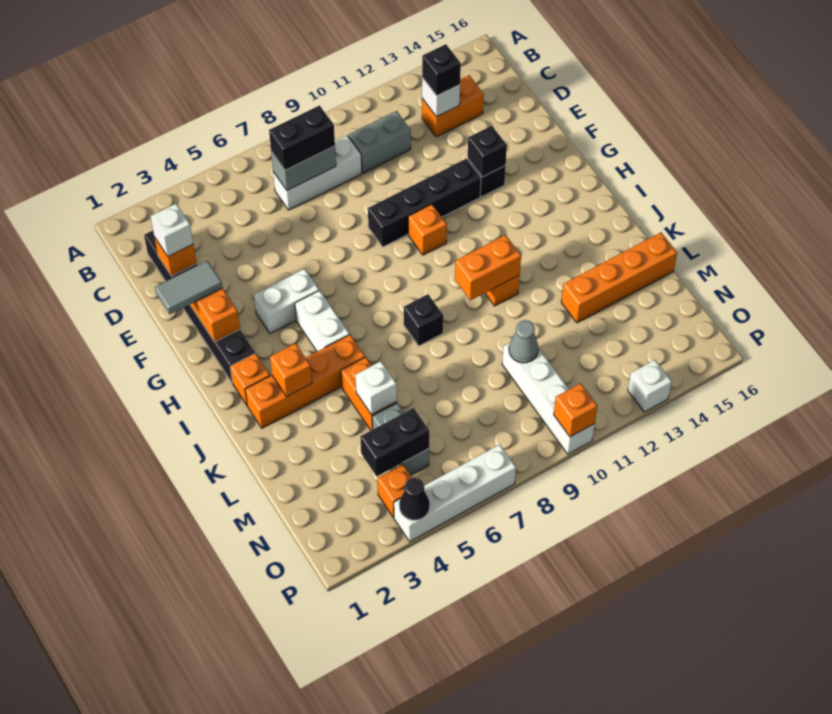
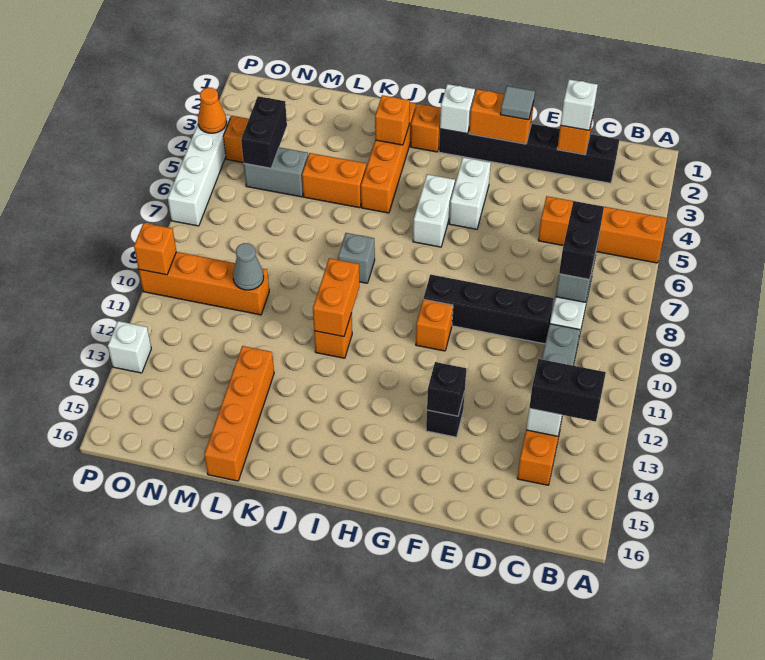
none -> orange 1x4 brick [538,196,667,263]
black 1x1 brick [422,44,461,96] -> black 1x2 brick [529,359,606,422]
grey 1x2 tile [155,261,222,314] -> grey 1x1 tile [500,86,535,120]
black 1x4 brick [368,159,481,247] -> black 1x4 brick turned to [424,274,554,344]
white 1x2 brick [295,290,350,351] -> white 1x2 brick turned to [413,174,455,247]
black 1x1 brick [404,294,443,346] -> grey 1x1 brick [338,233,375,283]
white 1x1 brick [355,361,397,415] -> white 1x1 brick moved to [440,84,475,134]
white 1x4 brick [502,343,595,454] -> orange 1x4 brick [139,252,269,315]
black 1x1 cone [399,478,430,520] -> orange 1x1 cone [198,88,227,133]

